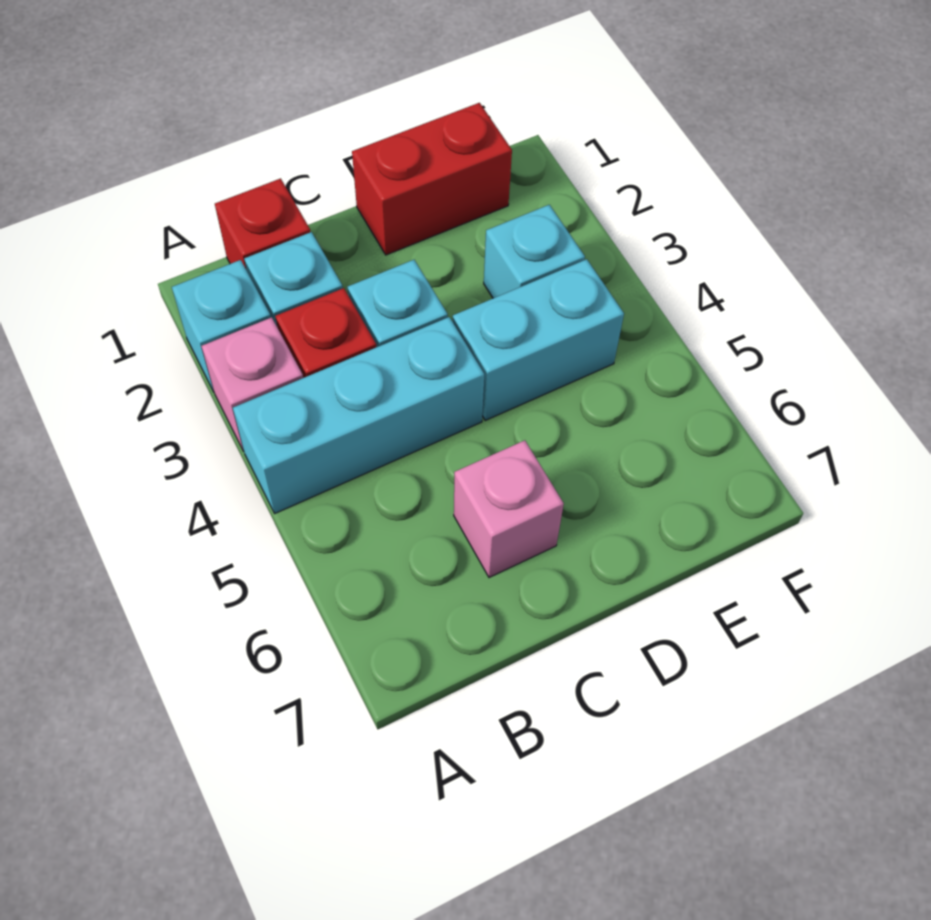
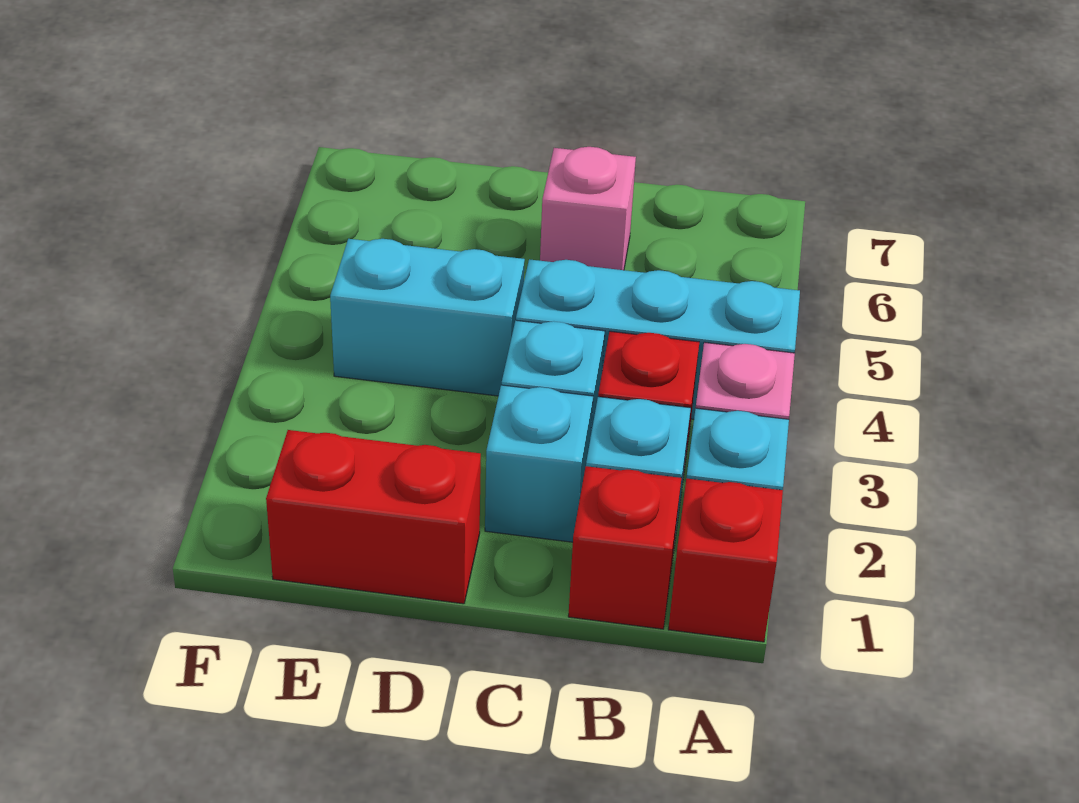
none -> red 1x1 brick [668,478,783,642]
cyan 1x1 brick [484,205,585,298] -> cyan 1x1 brick moved to [485,385,593,542]

